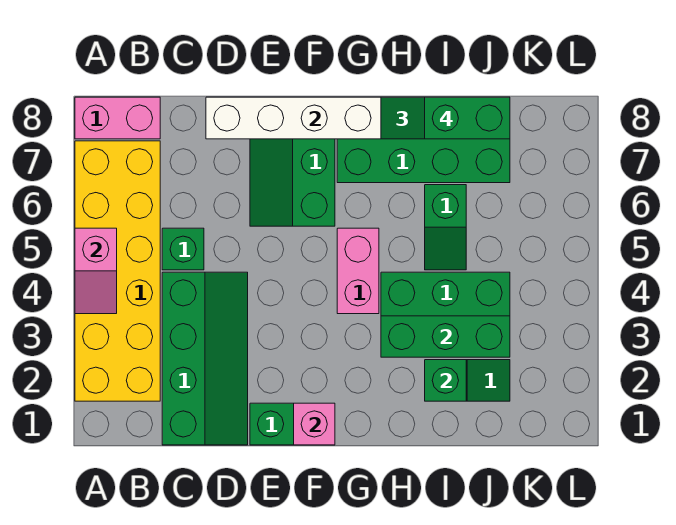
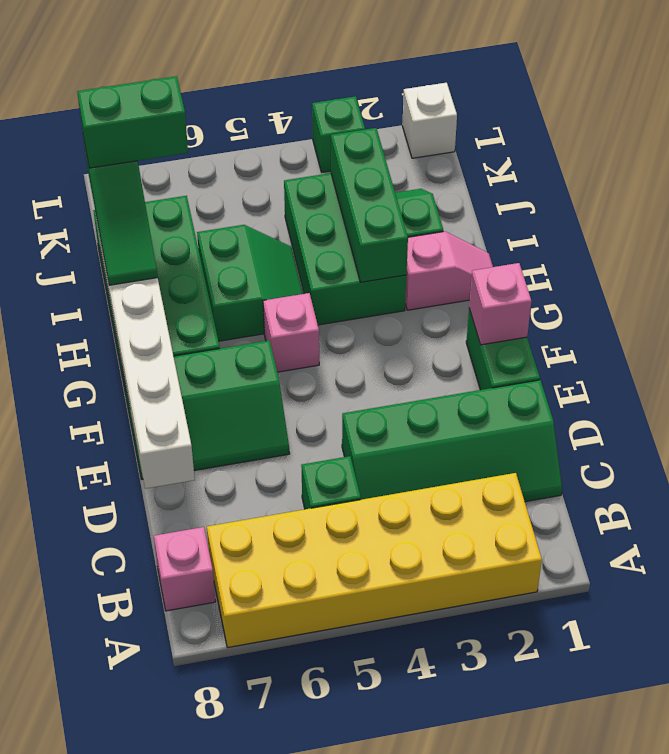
pink 1x2 slope [75,228,117,314] -> pink 1x2 slope moved to [405,231,493,310]
pink 1x2 brick [75,97,160,139] -> pink 1x1 brick [154,527,215,611]
green 2x4 slope [162,272,248,445] -> green 2x4 slope turned to [342,380,562,502]
pink 1x2 brick [337,228,379,314] -> pink 1x1 brick [263,293,319,372]
green 1x1 brick [425,360,466,401] -> green 1x1 brick moved to [312,96,365,172]
green 1x2 slope [425,185,466,270] -> green 2x2 slope [197,225,303,341]
green 1x2 brick [425,97,510,139] -> green 1x2 brick turned to [77,76,188,168]
none -> white 1x1 brick [402,83,457,158]

